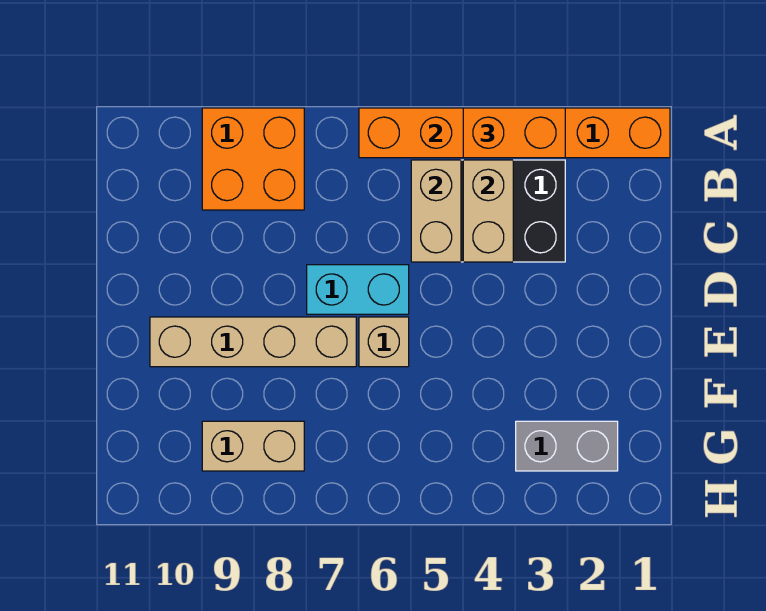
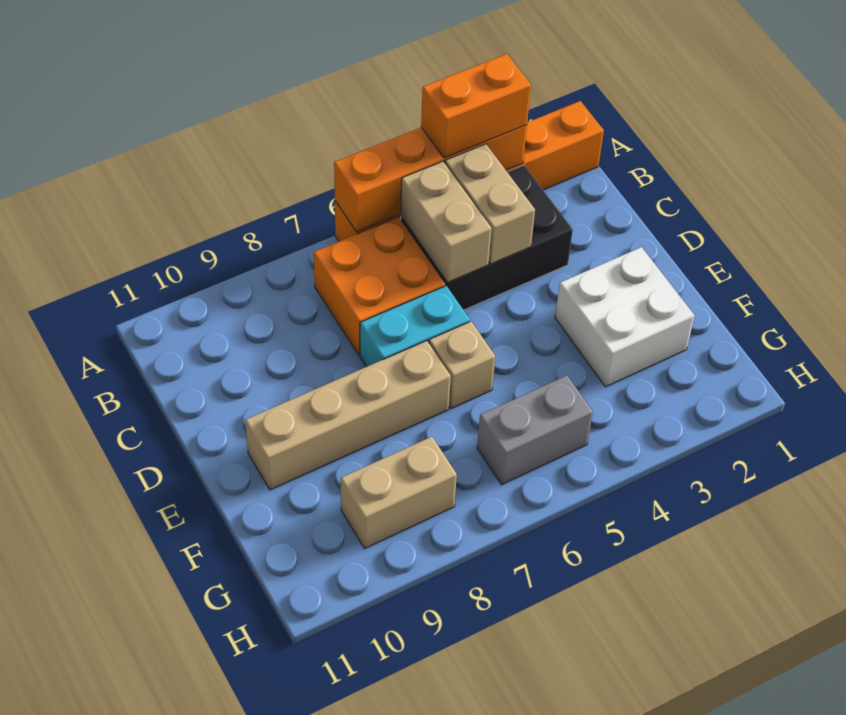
orange 2x2 brick [202,108,304,210] -> orange 2x2 brick moved to [314,217,445,355]
none -> white 2x2 brick [555,247,695,387]
grey 1x2 brick [516,421,618,471] -> grey 1x2 brick moved to [477,376,593,485]

